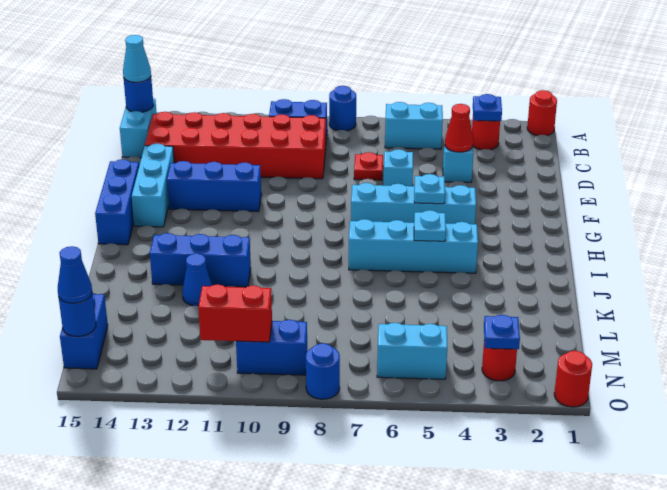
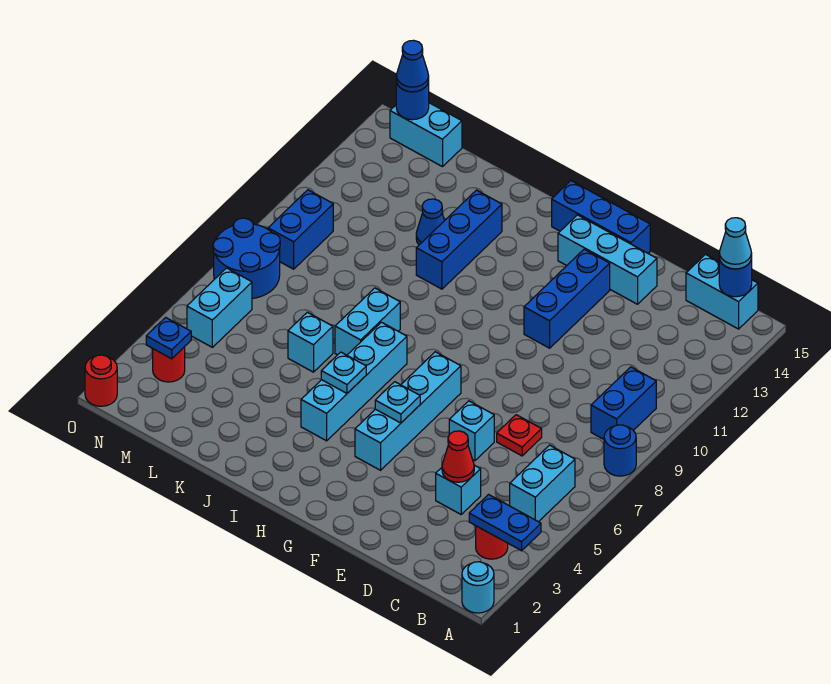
red 1x1 round brick [527,90,557,136] -> cyan 1x1 round brick [462,562,494,613]
blue 1x1 plate [473,94,502,121] -> blue 1x2 plate [469,495,541,551]
red 2x6 brick [145,112,326,179] -> none
none -> cyan 1x2 brick [335,288,400,355]
none -> cyan 1x1 brick [288,312,333,372]
blue 1x2 brick [60,294,108,369] -> cyan 1x2 brick [390,103,462,167]
red 1x2 brick [198,285,272,342] -> none
blue 1x1 round brick [306,343,340,399] -> blue 2x2 round brick [213,218,280,299]

